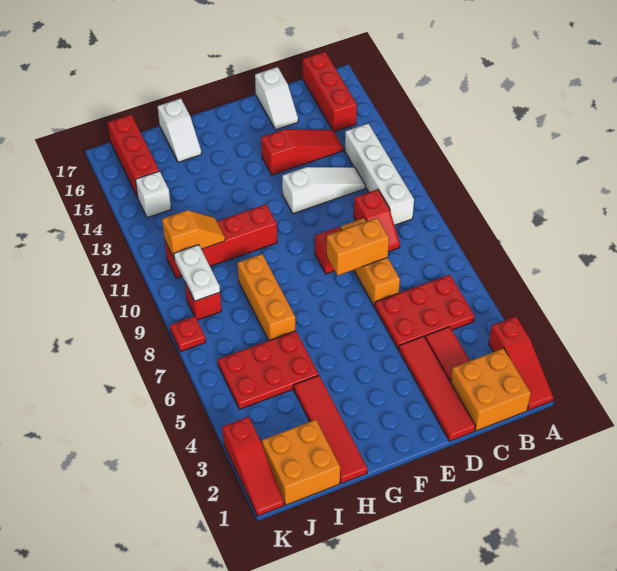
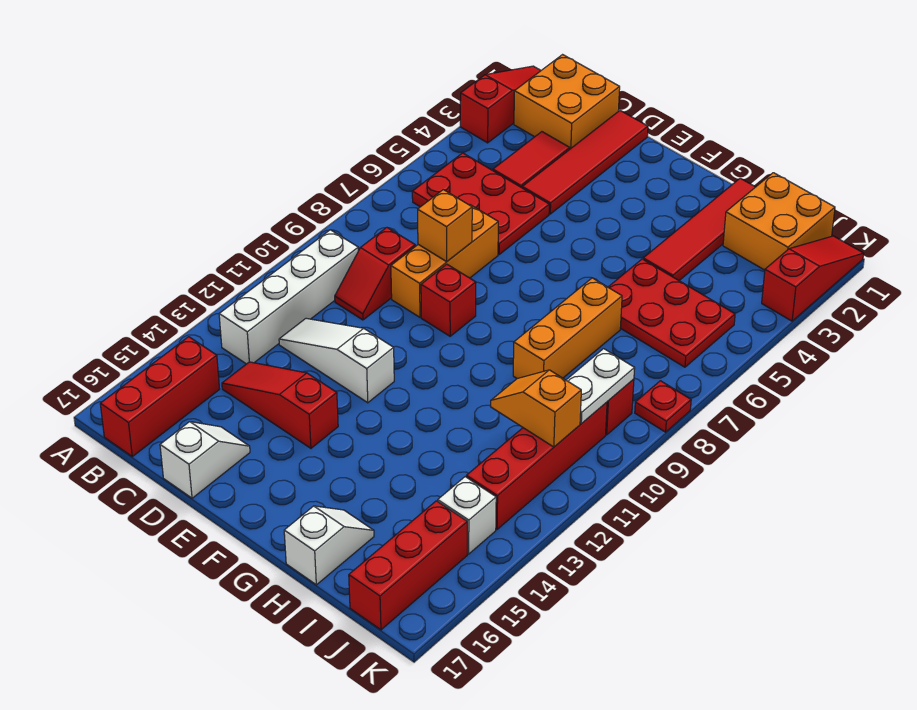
red 1x2 slope [354,189,400,252] -> red 1x2 slope turned to [335,228,415,320]
orange 1x2 brick [326,218,389,275] -> orange 1x1 brick [418,190,472,262]
red 1x4 brick [165,204,277,278] -> red 1x4 brick turned to [466,402,607,529]

